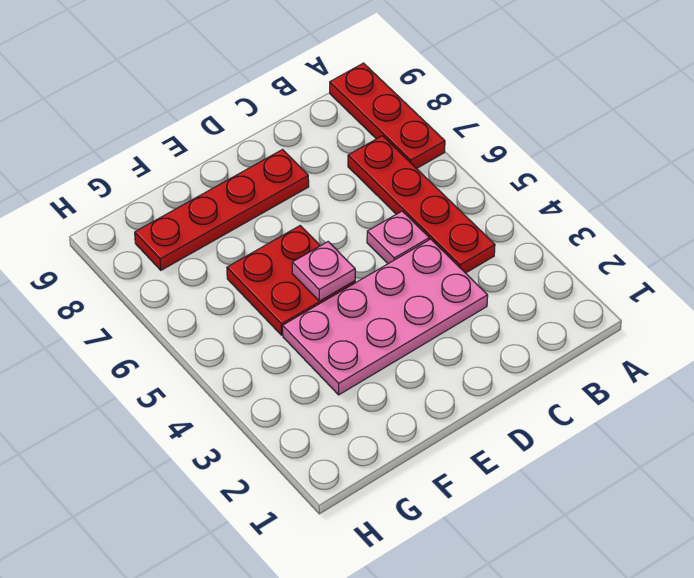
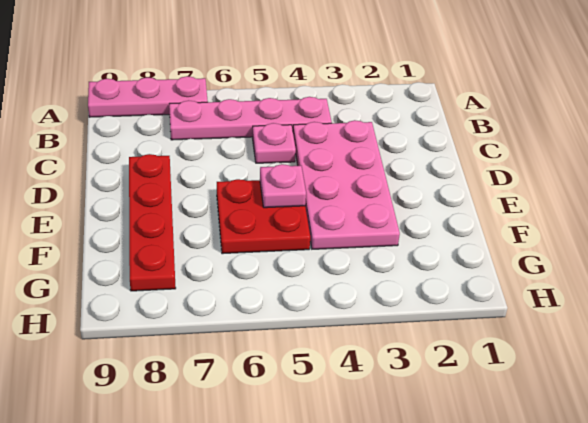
red 1x3 plate [330,63,445,169] -> pink 1x3 plate [88,76,208,117]
red 1x4 plate [348,136,495,273] -> pink 1x4 plate [169,97,332,140]

